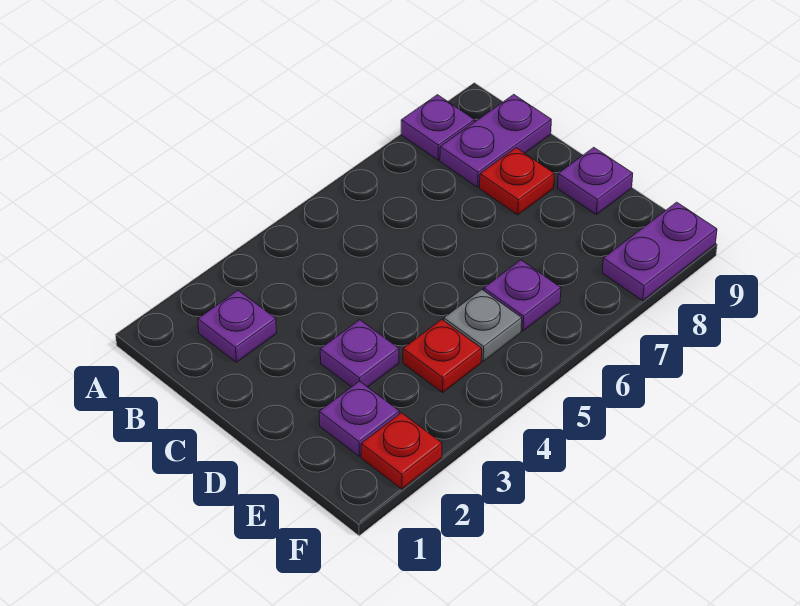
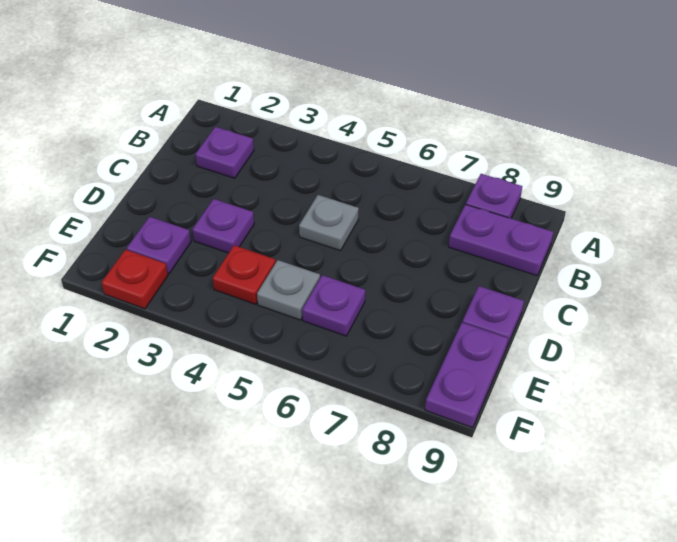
none -> grey 1x1 plate [299,195,359,251]
red 1x1 plate [480,148,555,215] -> none
purple 1x2 plate [602,202,717,301] -> purple 1x2 plate turned to [425,323,508,428]

